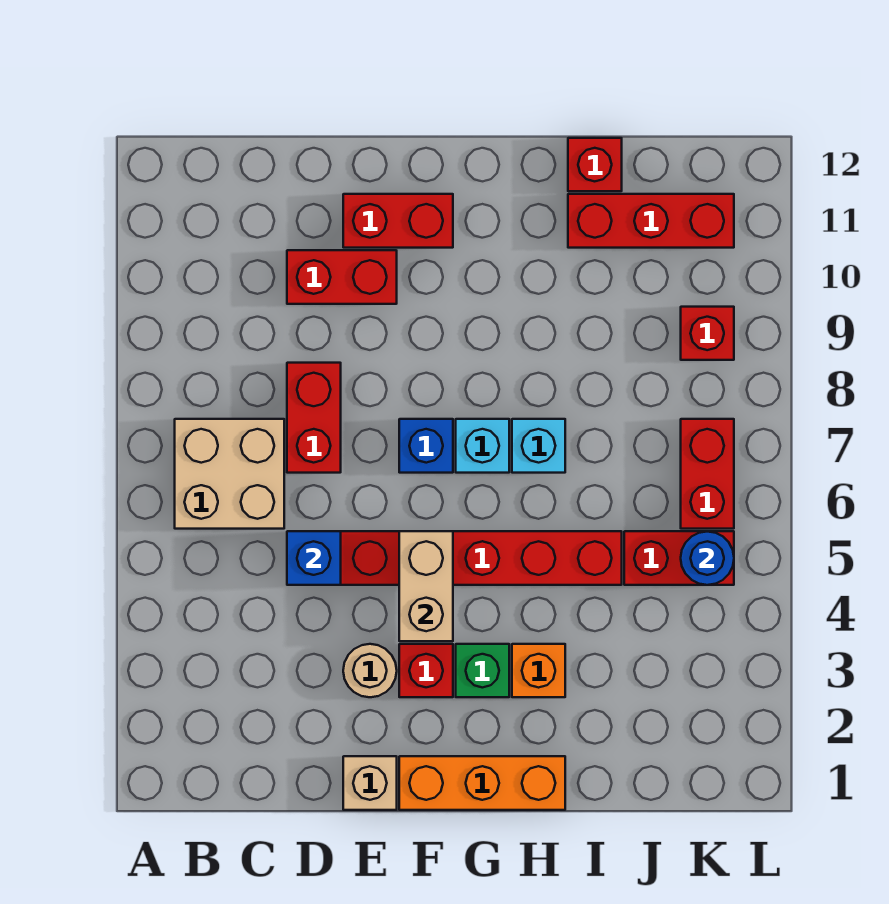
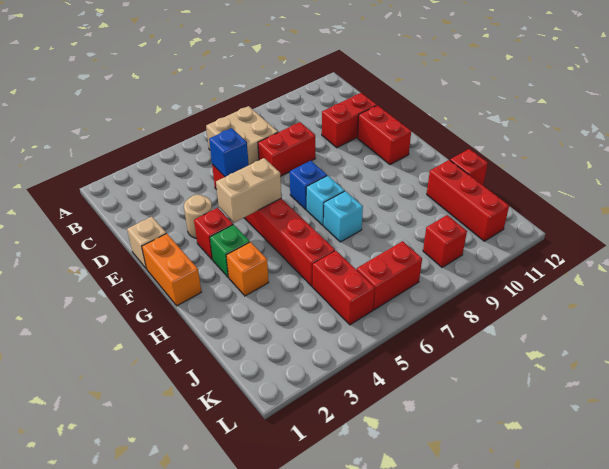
red 1x2 brick [287,250,397,304] -> red 1x2 brick turned to [322,93,377,148]
orange 1x3 brick [399,756,565,810] -> orange 1x2 brick [142,233,201,306]
blue 1x1 round brick [681,532,734,585] -> none

